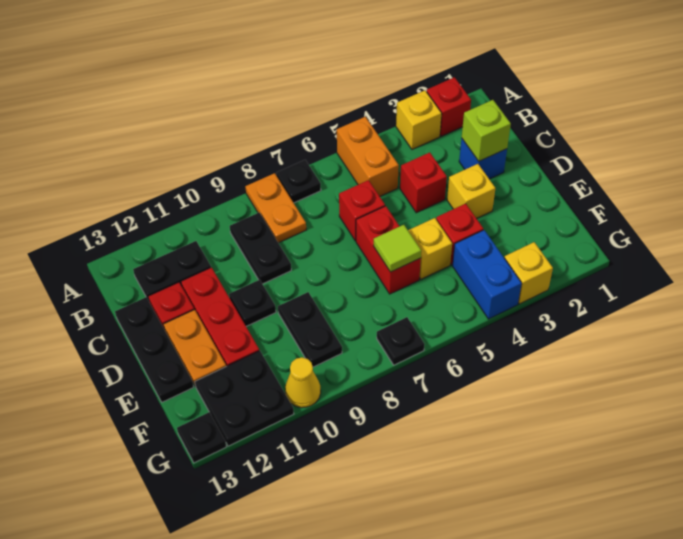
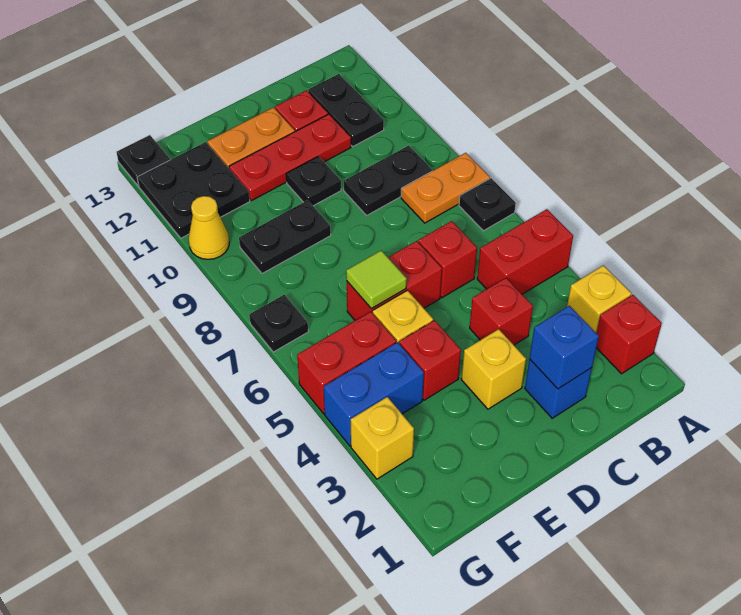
orange 1x2 brick [337,117,399,196] -> red 1x2 brick [477,209,573,294]
lime 1x1 brick [462,100,511,161] -> blue 1x1 brick [530,306,599,389]
black 1x3 plate [115,297,194,402] -> none
none -> red 1x2 brick [297,312,396,414]

